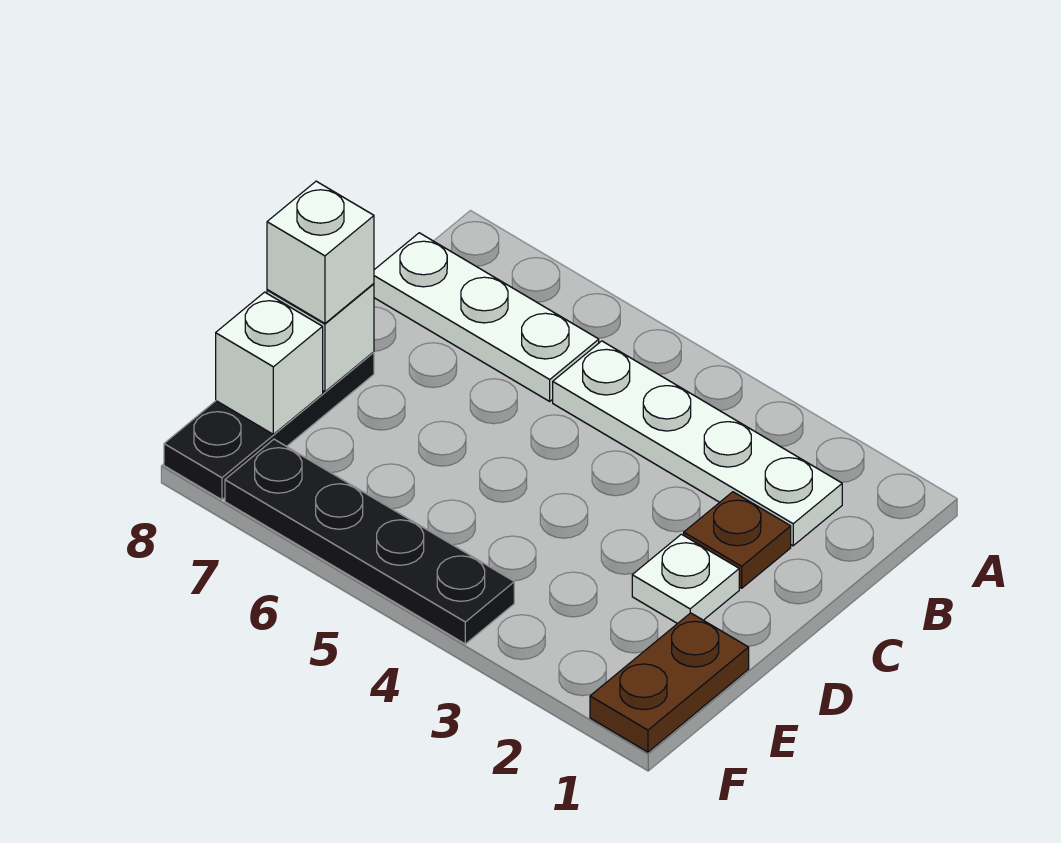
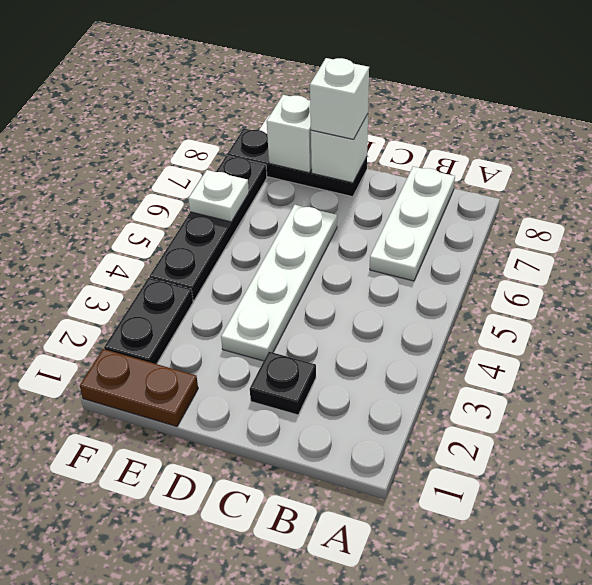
white 1x4 plate [553,341,842,546] -> white 1x4 plate moved to [221,205,337,361]
brown 1x1 plate [684,492,791,588] -> black 1x1 plate [250,352,316,415]
white 1x1 plate [632,534,739,624] -> white 1x1 plate moved to [188,170,249,222]
none -> black 1x2 plate [104,278,193,364]

